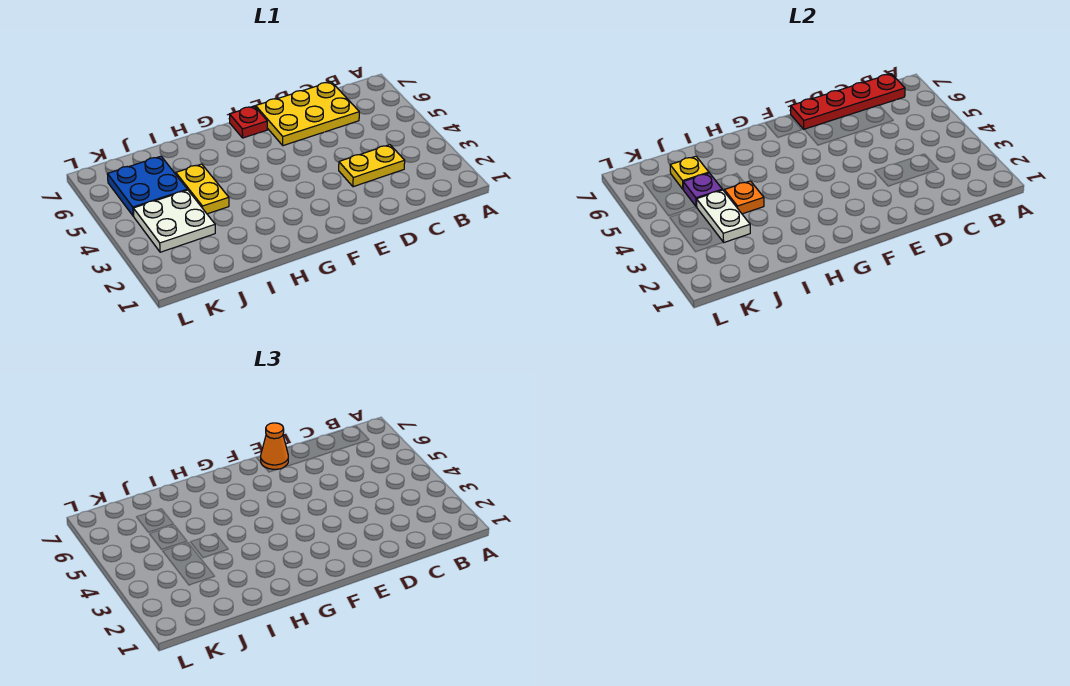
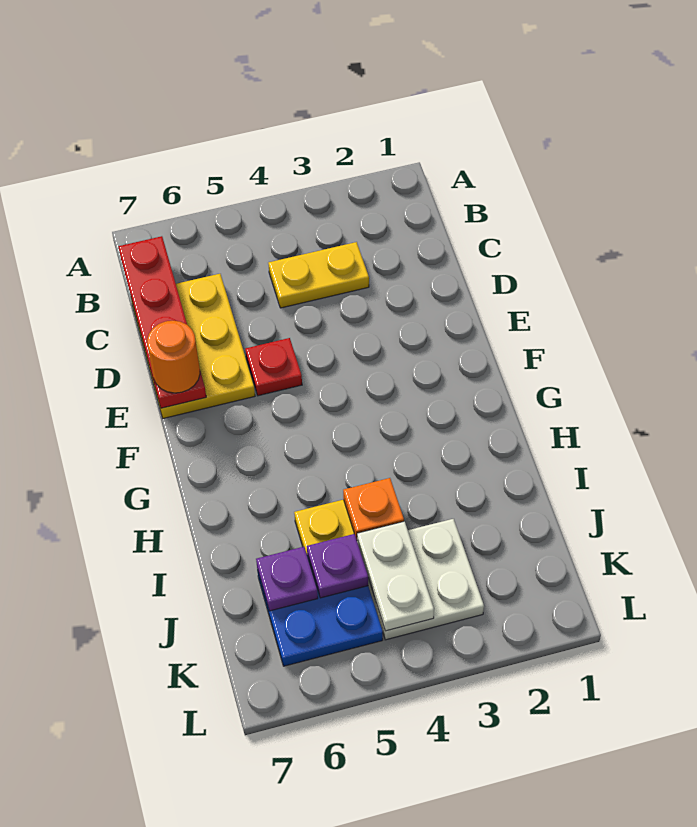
yellow 1x2 plate [339,145,405,187] -> yellow 1x2 plate turned to [268,242,369,308]
orange 1x1 cone [261,423,288,469] -> orange 1x1 round brick [147,321,200,393]
red 1x1 plate [230,106,267,138] -> red 1x1 plate moved to [245,338,302,396]
white 1x2 plate [697,190,750,242] -> white 1x2 plate turned to [357,521,434,631]
yellow 1x1 plate [670,156,709,189] -> purple 1x1 plate [256,547,318,611]

